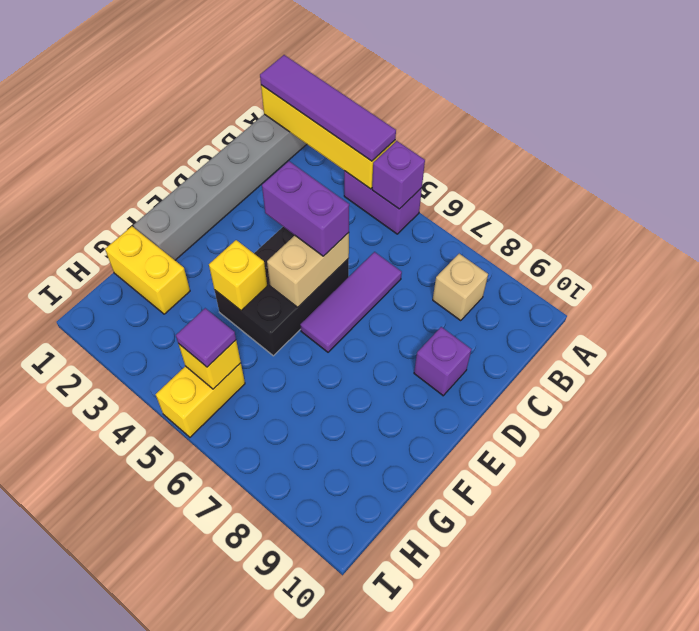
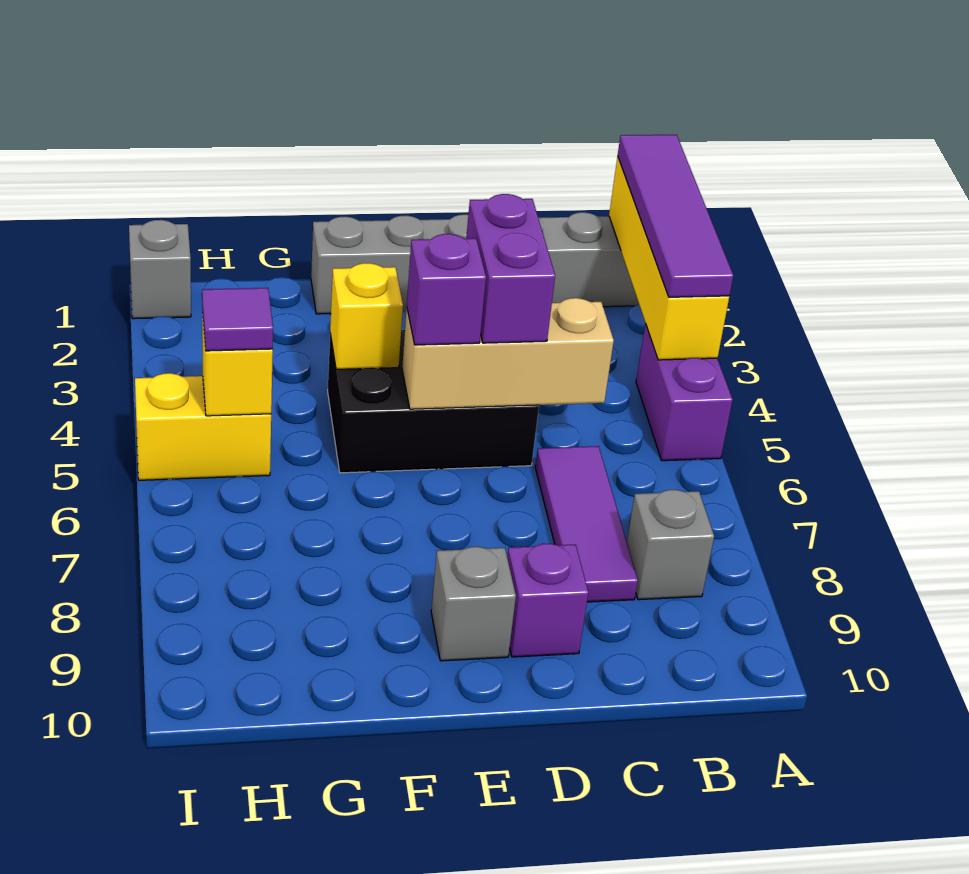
purple 1x1 brick [372,141,425,209] -> purple 1x1 brick moved to [407,234,486,345]
tan 1x1 brick [433,254,488,321] -> grey 1x1 brick [627,490,714,600]
purple 1x3 tile [300,252,402,352] -> purple 1x3 tile turned to [535,446,638,602]
tan 1x2 brick [267,233,349,307] -> tan 1x3 brick [402,298,614,409]
none -> grey 1x1 brick [431,547,516,661]
yellow 1x2 brick [105,226,190,314] -> none
none -> grey 1x1 brick [129,220,191,319]

